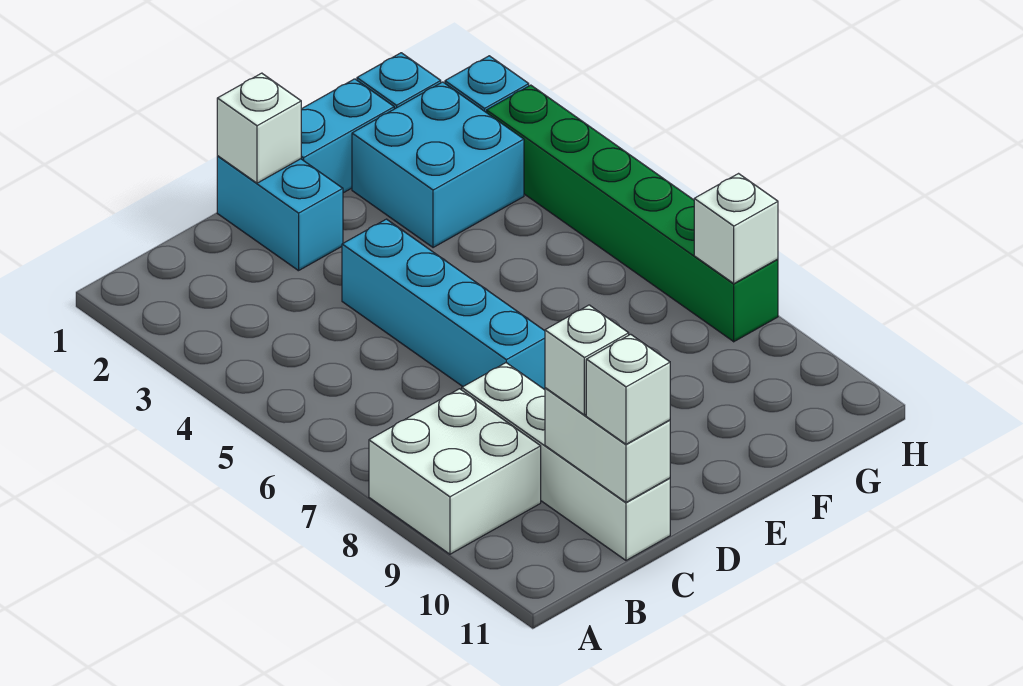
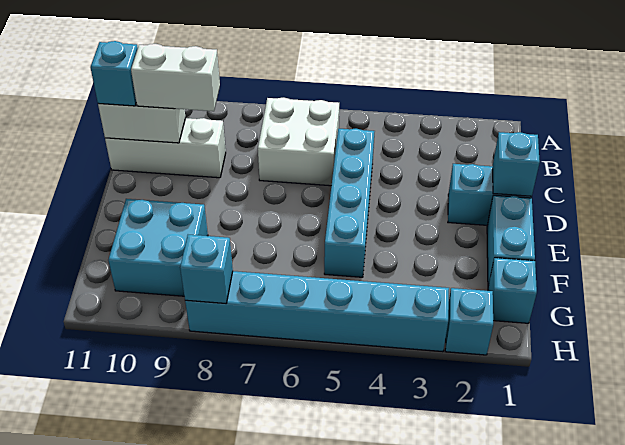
white 2x2 brick [369,389,541,554] -> white 2x2 brick moved to [258,98,339,186]
white 1x4 brick [462,363,670,560] -> white 1x3 brick [105,118,226,178]
white 1x1 brick [545,305,629,415] -> white 1x2 brick [131,44,220,111]
white 1x1 brick [586,334,670,444] -> cyan 1x1 brick [90,41,138,106]
white 1x1 brick [217,73,301,183] -> cyan 1x1 brick [493,132,540,197]
cyan 1x4 brick [342,219,545,390] -> cyan 1x4 brick turned to [324,129,375,277]
cyan 2x2 brick [352,82,524,248] -> cyan 2x2 brick moved to [108,199,208,296]
green 1x6 brick [487,85,778,342] -> cyan 1x6 brick [185,271,449,352]
white 1x1 brick [694,174,778,283] -> cyan 1x1 brick [180,235,233,304]

